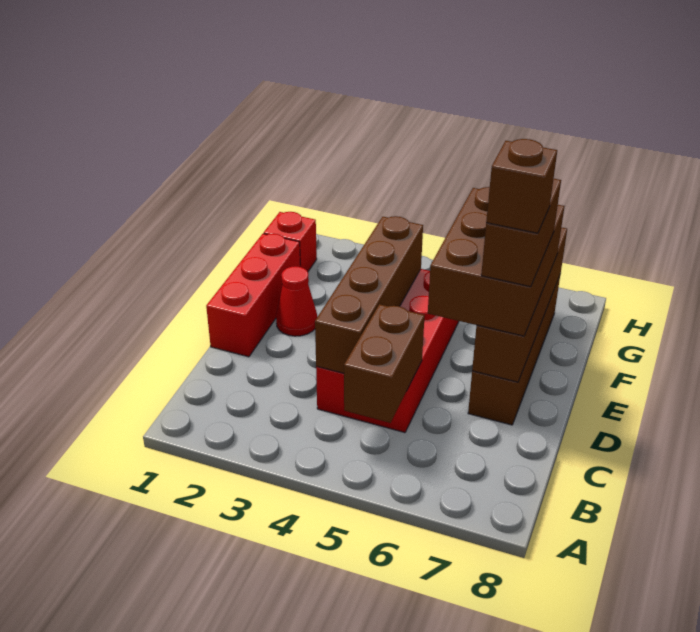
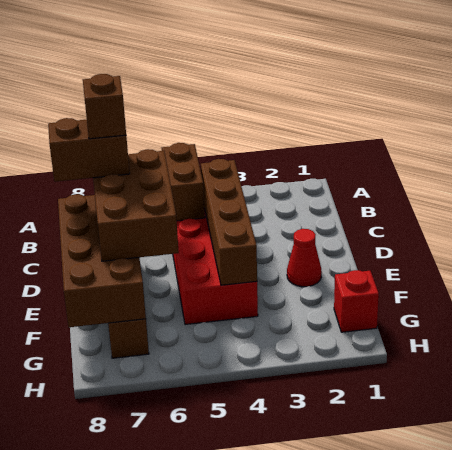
red 1x3 brick [206,234,300,357] -> none
brown 1x4 brick [472,227,567,382] -> brown 2x4 brick [58,194,146,327]
brown 1x2 brick [481,179,561,287] -> brown 1x2 brick turned to [48,118,130,182]

